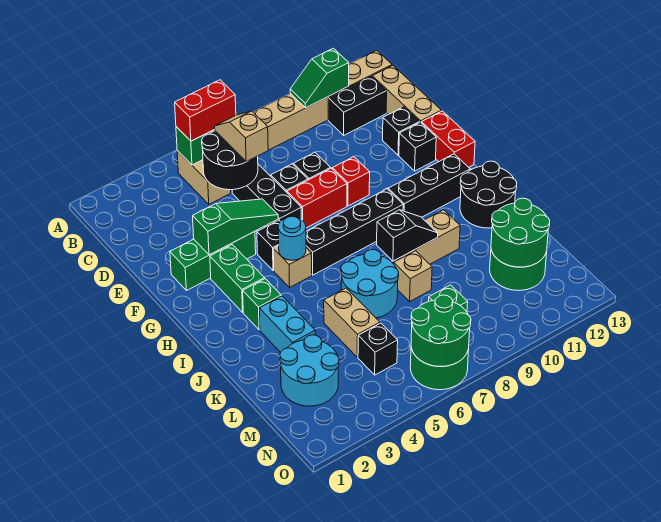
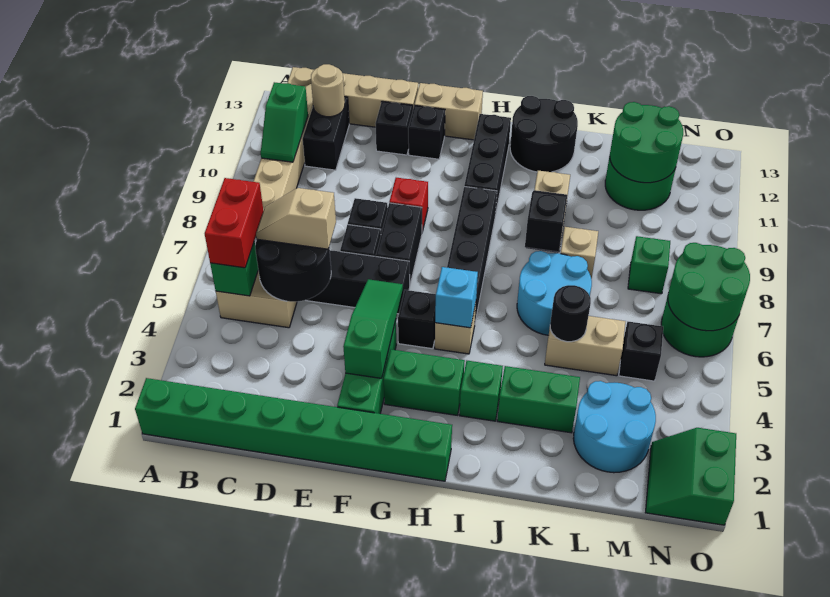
none -> green 1x8 brick [135,378,452,481]
none -> tan 1x1 round brick [311,64,345,117]
red 1x2 brick [287,168,347,228] -> black 1x2 brick [376,203,422,284]
red 1x2 brick [421,111,475,167] -> tan 1x2 brick [414,83,483,140]
cyan 1x1 round brick [278,216,306,260] -> cyan 1x1 brick [435,267,478,328]
cyan 1x2 brick [259,296,315,352] -> green 1x2 brick [497,366,580,433]
none -> black 1x1 round brick [550,285,591,342]
none -> green 2x2 slope [645,428,736,525]

